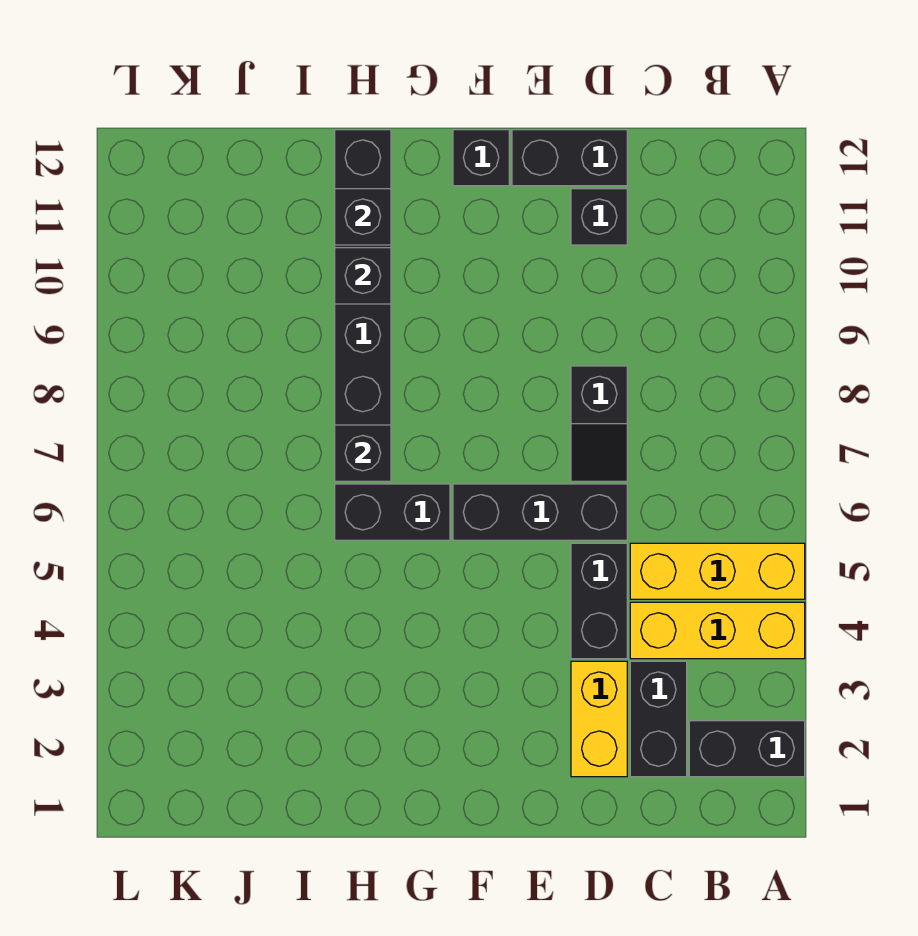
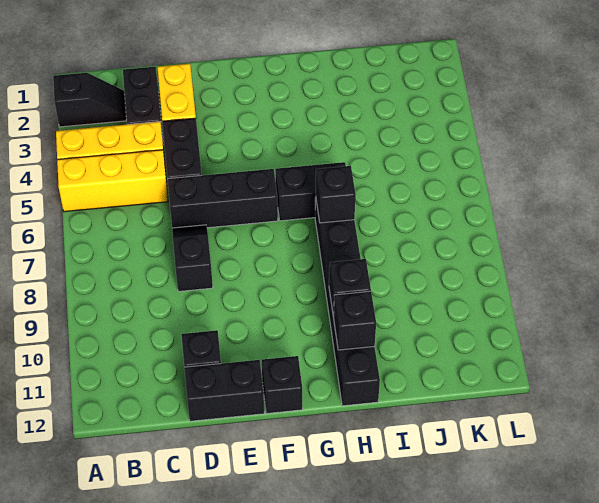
black 1x2 brick [689,721,805,777] -> black 1x2 slope [53,73,126,127]

